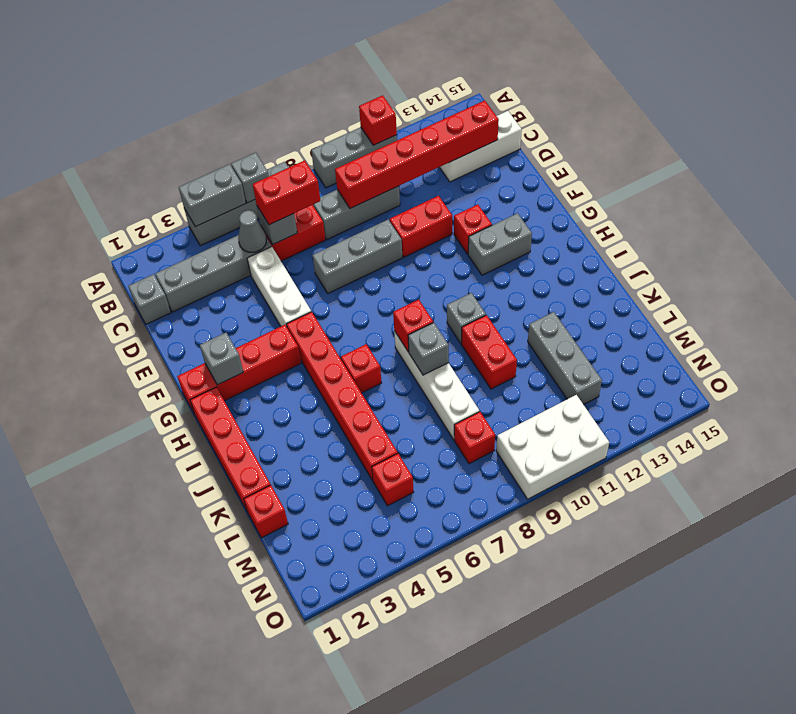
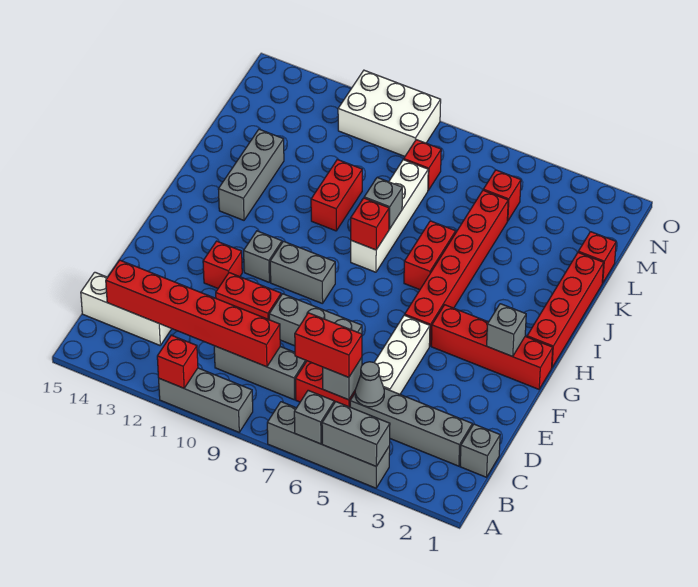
grey 1x2 brick [468,213,532,275] -> grey 1x2 brick moved to [270,241,335,304]
red 1x1 brick [341,344,382,393] -> red 1x2 brick [404,221,456,290]
grey 1x1 brick [447,293,486,344] -> grey 1x1 brick moved to [244,231,282,282]
grey 1x3 brick [528,312,602,405] -> grey 1x3 brick moved to [218,129,284,220]

